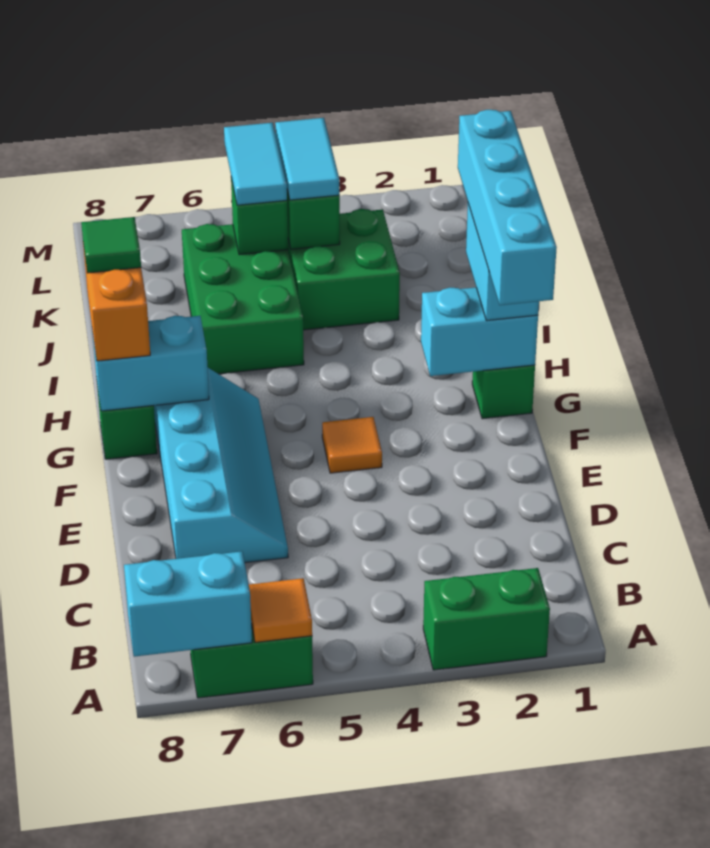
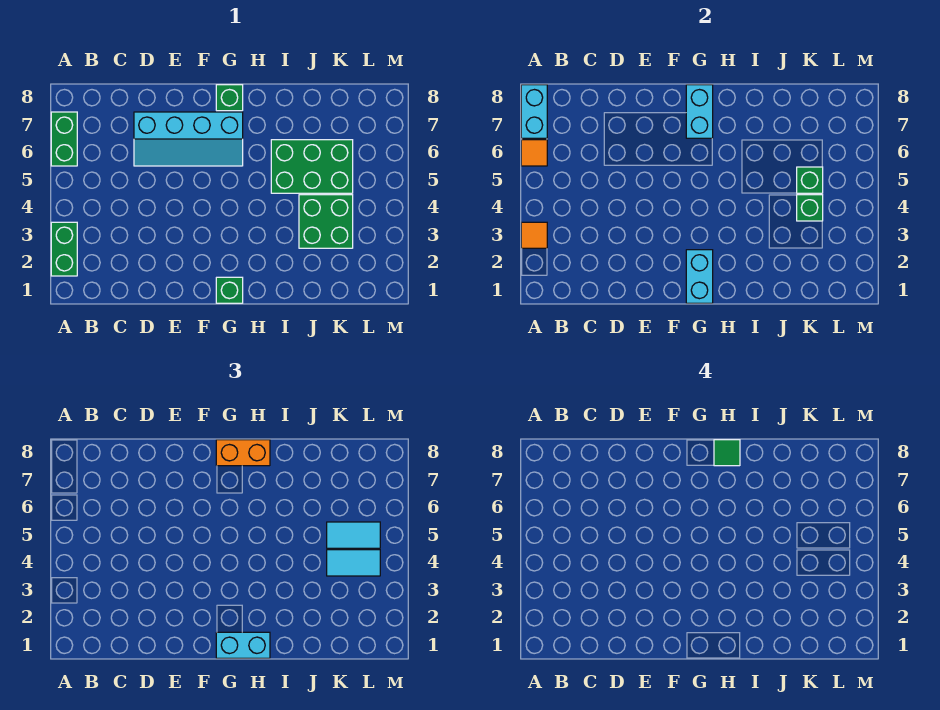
cyan 1x4 brick [458,110,557,305] -> none
orange 1x1 tile [322,417,382,473] -> orange 1x1 tile moved to [521,222,547,248]

